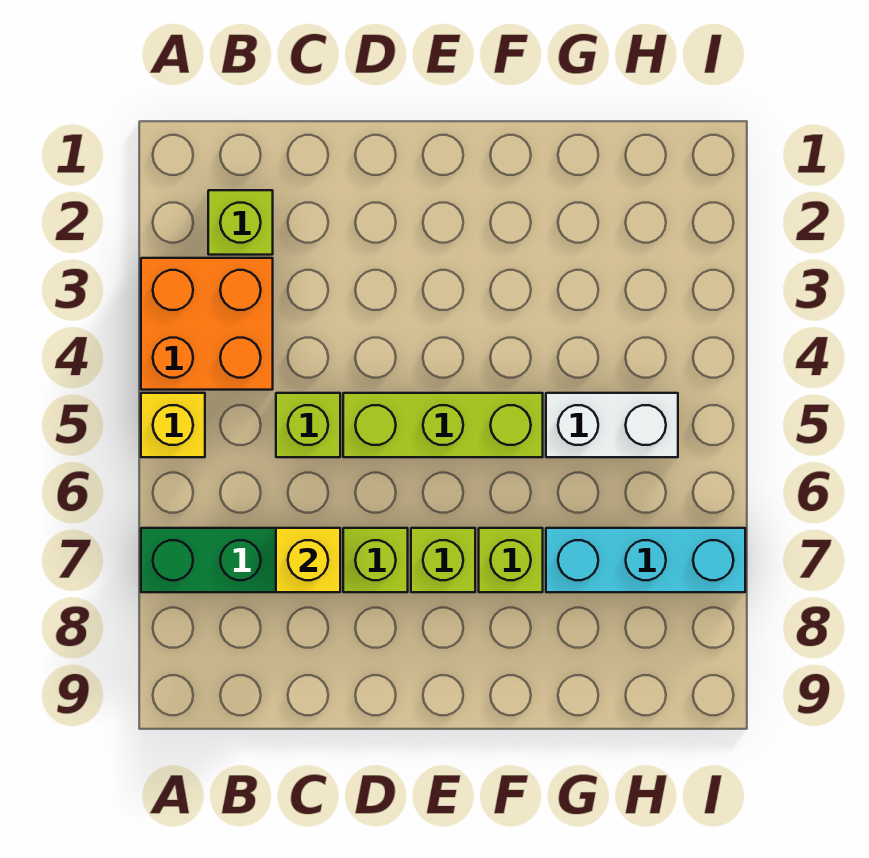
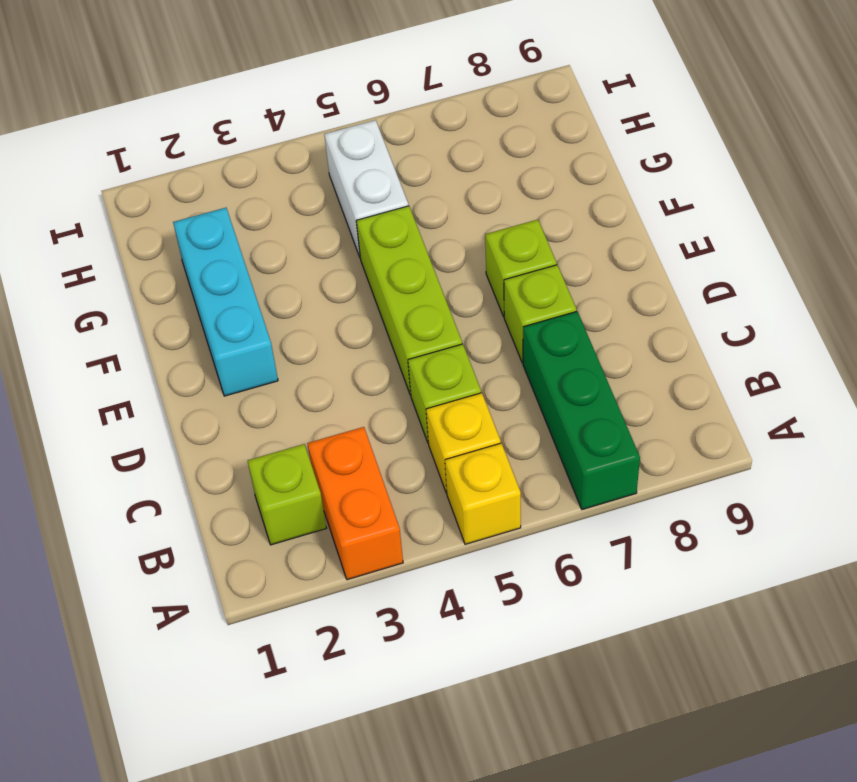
orange 2x2 brick [141,258,273,390] -> orange 1x2 brick [307,427,403,580]
yellow 1x1 brick [276,528,340,592] -> yellow 1x1 brick moved to [426,393,501,493]
lime 1x1 brick [479,528,543,592] -> none
cyan 1x3 brick [546,528,745,592] -> cyan 1x3 brick moved to [173,208,278,396]

